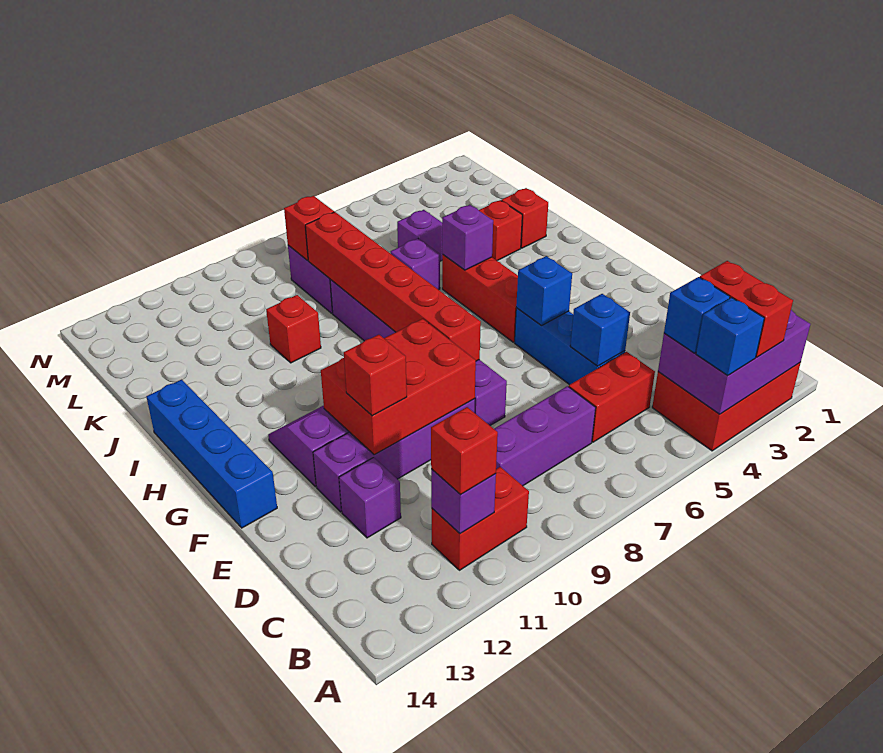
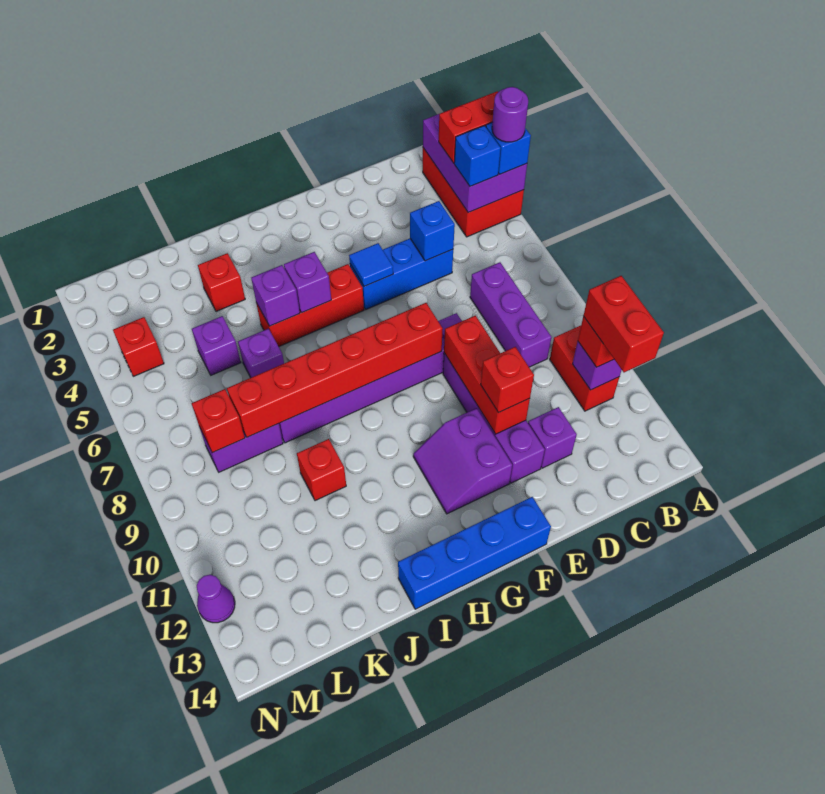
none -> purple 1x1 round brick [492,87,528,142]
red 1x2 brick [569,352,655,442] -> red 1x2 brick moved to [583,276,664,372]
red 2x3 brick [321,319,476,455] -> red 1x3 brick [444,316,530,434]
blue 1x1 brick [516,256,572,326] -> blue 1x1 tile [349,243,393,286]
none -> purple 1x1 brick [284,252,331,313]
red 1x1 brick [501,188,548,248] -> red 1x1 brick moved to [113,317,164,376]
none -> purple 1x1 cone [197,575,235,623]

